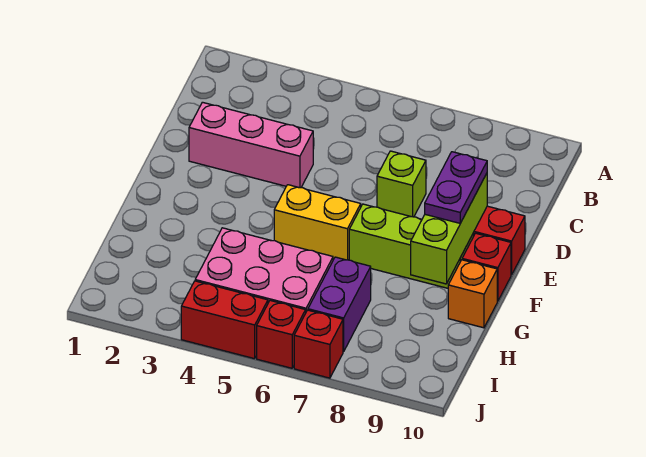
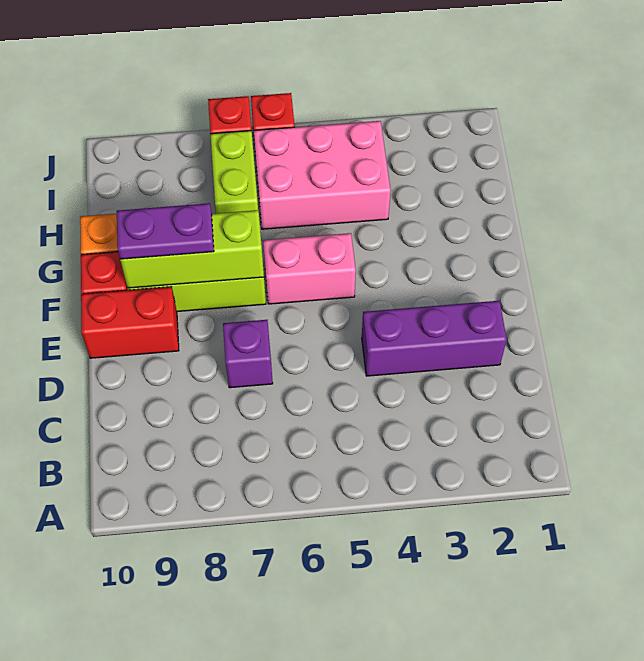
pink 1x3 brick [189,102,313,188] -> purple 1x3 brick [362,301,507,376]
lime 1x1 brick [377,151,426,217] -> purple 1x1 brick [223,320,273,388]
lime 1x3 brick [411,173,487,284] -> lime 1x3 brick turned to [120,210,264,288]
purple 1x2 plate [425,152,487,223] -> purple 1x2 plate turned to [117,203,214,259]
yellow 1x2 brick [274,185,361,260] -> pink 1x2 brick [263,233,356,304]
purple 1x2 brick [308,257,371,352] -> lime 1x2 brick [210,131,258,213]
red 1x2 brick [181,281,268,359] -> none

